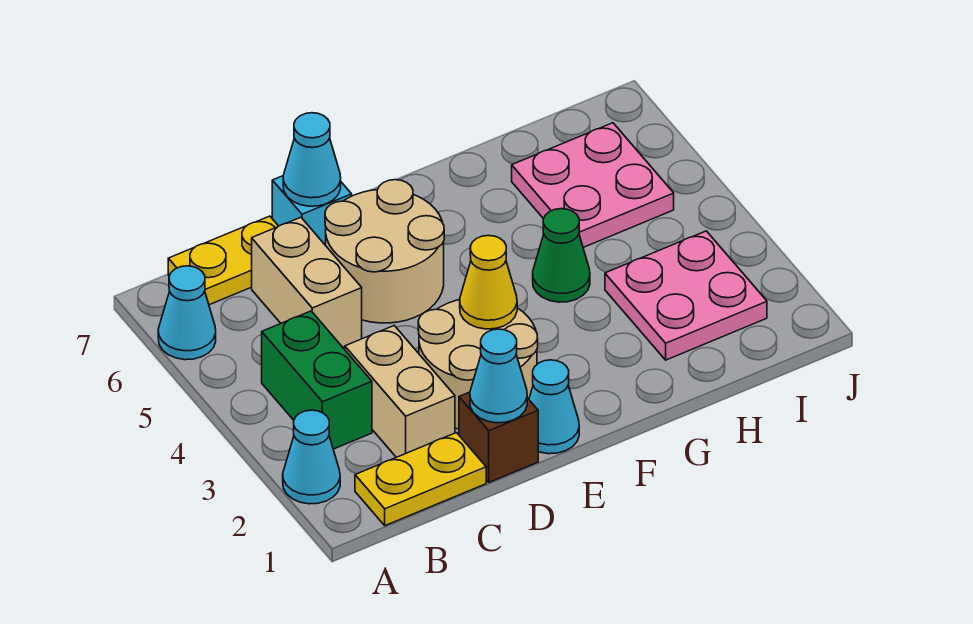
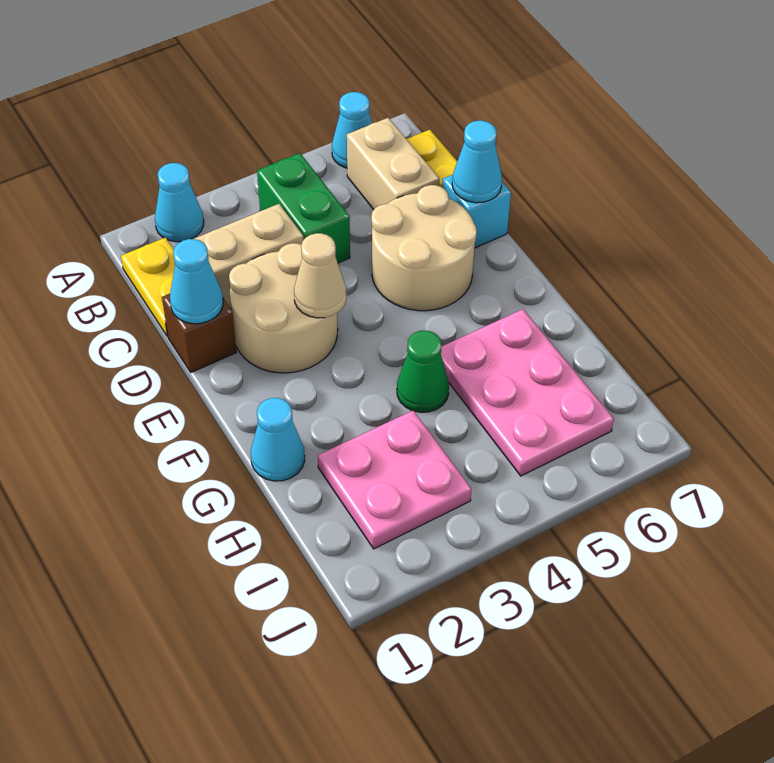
green 1x2 brick [262,311,372,449] -> green 1x2 brick turned to [257,153,350,263]
tan 1x2 brick [252,217,362,347] -> tan 1x2 brick turned to [347,118,439,210]
cyan 1x1 cone [529,360,579,454] -> cyan 1x1 cone moved to [251,398,305,481]
yellow 1x1 cone [460,235,517,329] -> tan 1x1 cone [294,233,346,318]
pink 2x2 plate [512,123,674,247] -> pink 2x3 plate [441,309,614,476]

